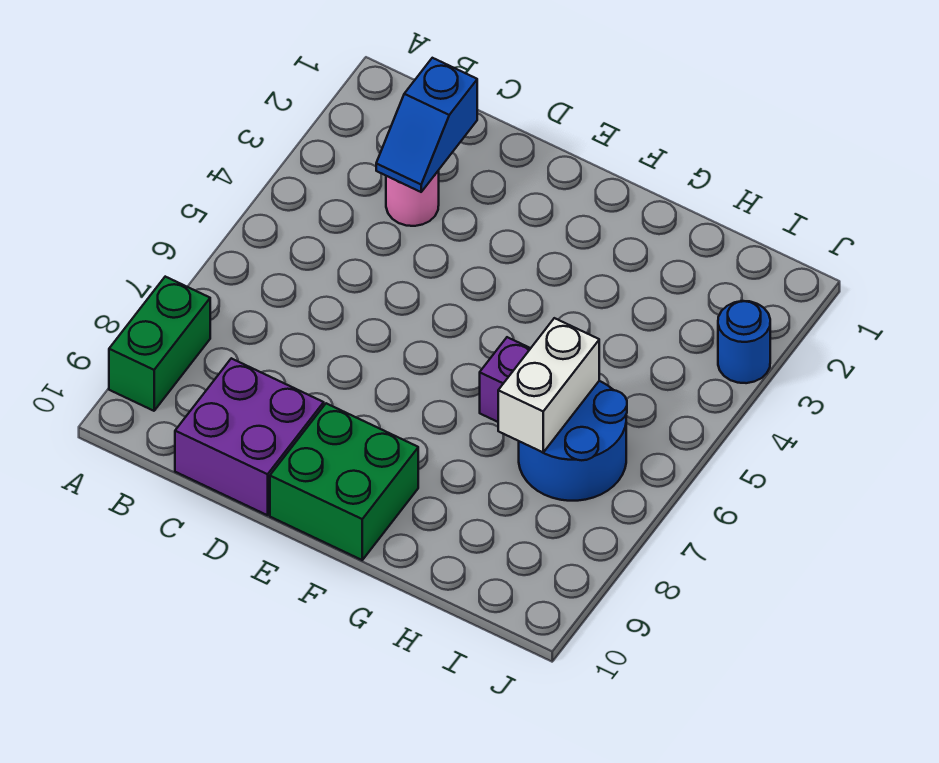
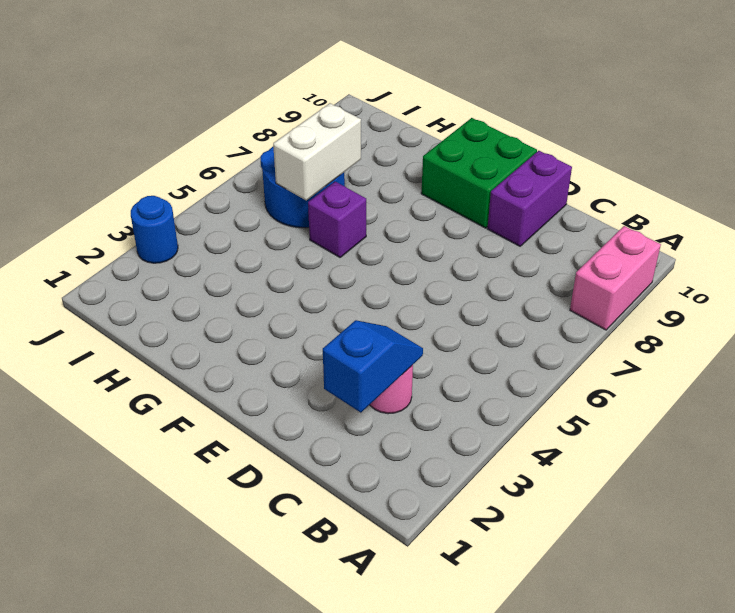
green 1x2 brick [109,277,210,411] -> pink 1x2 brick [570,226,661,330]
purple 2x2 brick [175,358,324,515] -> purple 1x2 brick [487,151,572,246]

